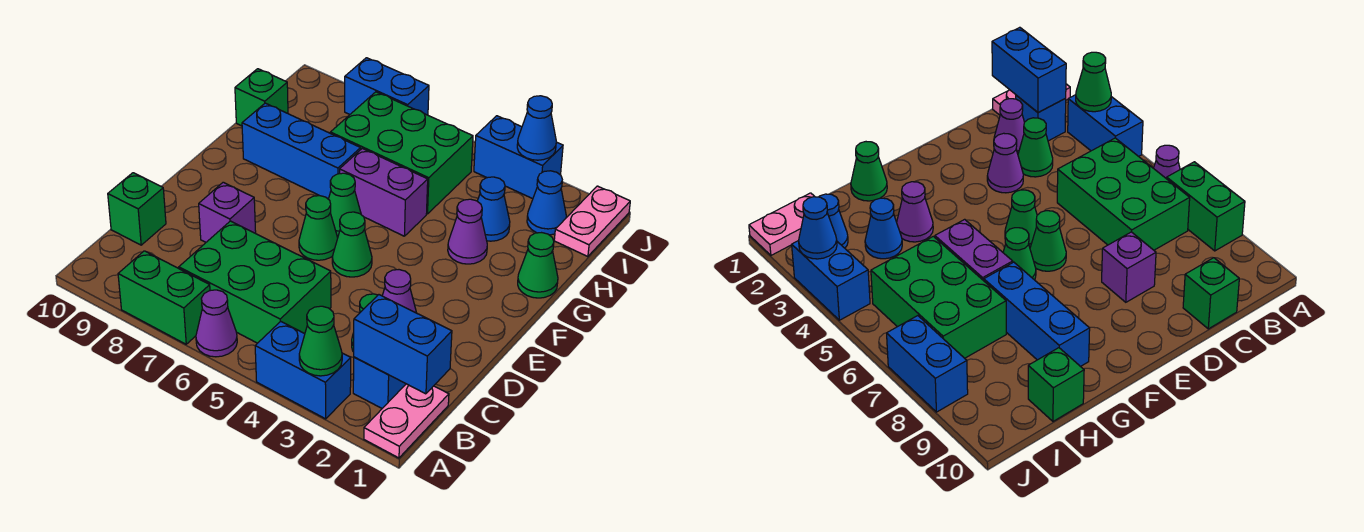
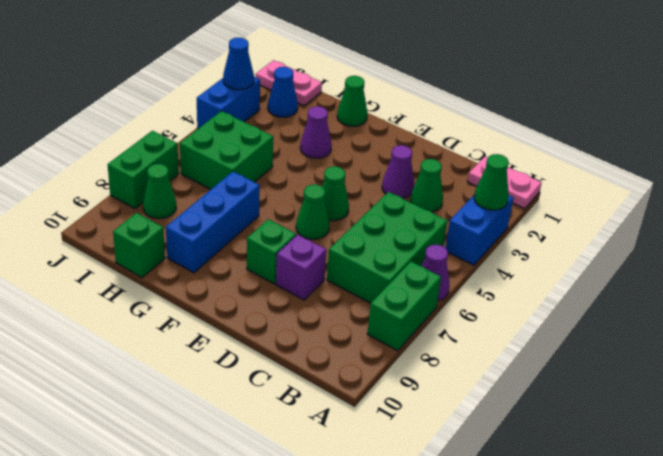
blue 1x2 brick [354,295,452,394] -> none
blue 1x1 brick [353,357,406,408] -> none
purple 1x1 cone [994,99,1024,154] -> none
green 1x1 brick [108,173,166,245] -> green 1x1 brick moved to [247,219,296,284]
green 1x1 cone [329,173,361,237] -> green 1x1 cone moved to [143,164,176,219]
purple 1x2 brick [340,148,428,236] -> none
blue 1x1 cone [477,177,510,241] -> none
green 2x3 brick [330,92,473,214] -> green 2x2 brick [180,111,273,189]
blue 1x2 brick [345,58,429,115] -> green 1x2 brick [108,131,179,209]

